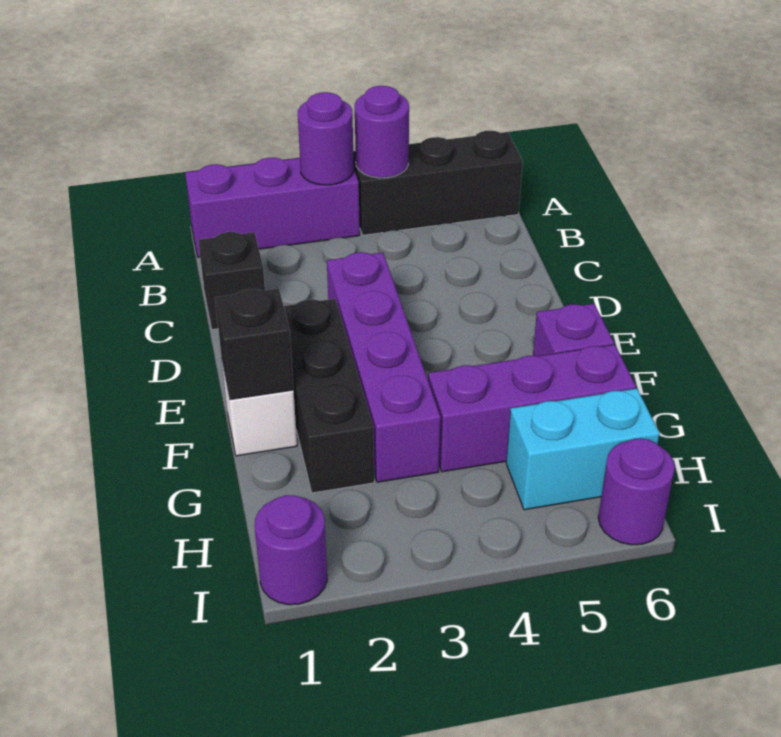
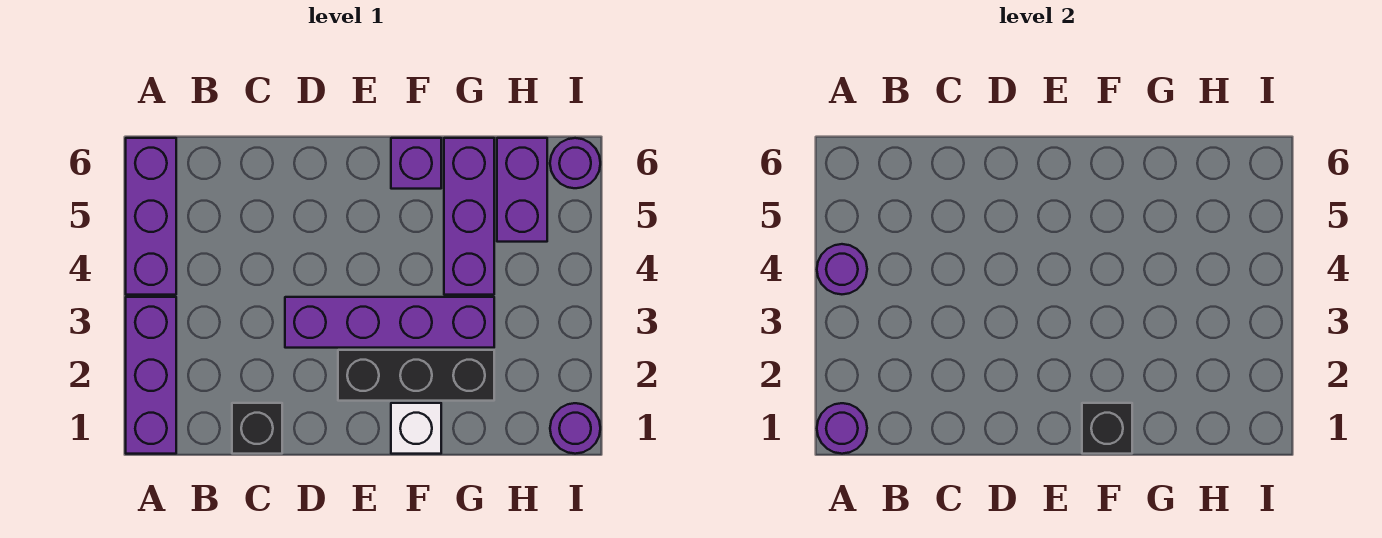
purple 1x1 round brick [298,92,354,185] -> purple 1x1 round brick moved to [817,403,867,454]
black 1x3 brick [353,131,523,235] -> purple 1x3 brick [126,138,176,295]
cyan 1x2 brick [506,389,660,510] -> purple 1x2 brick [497,138,547,242]

